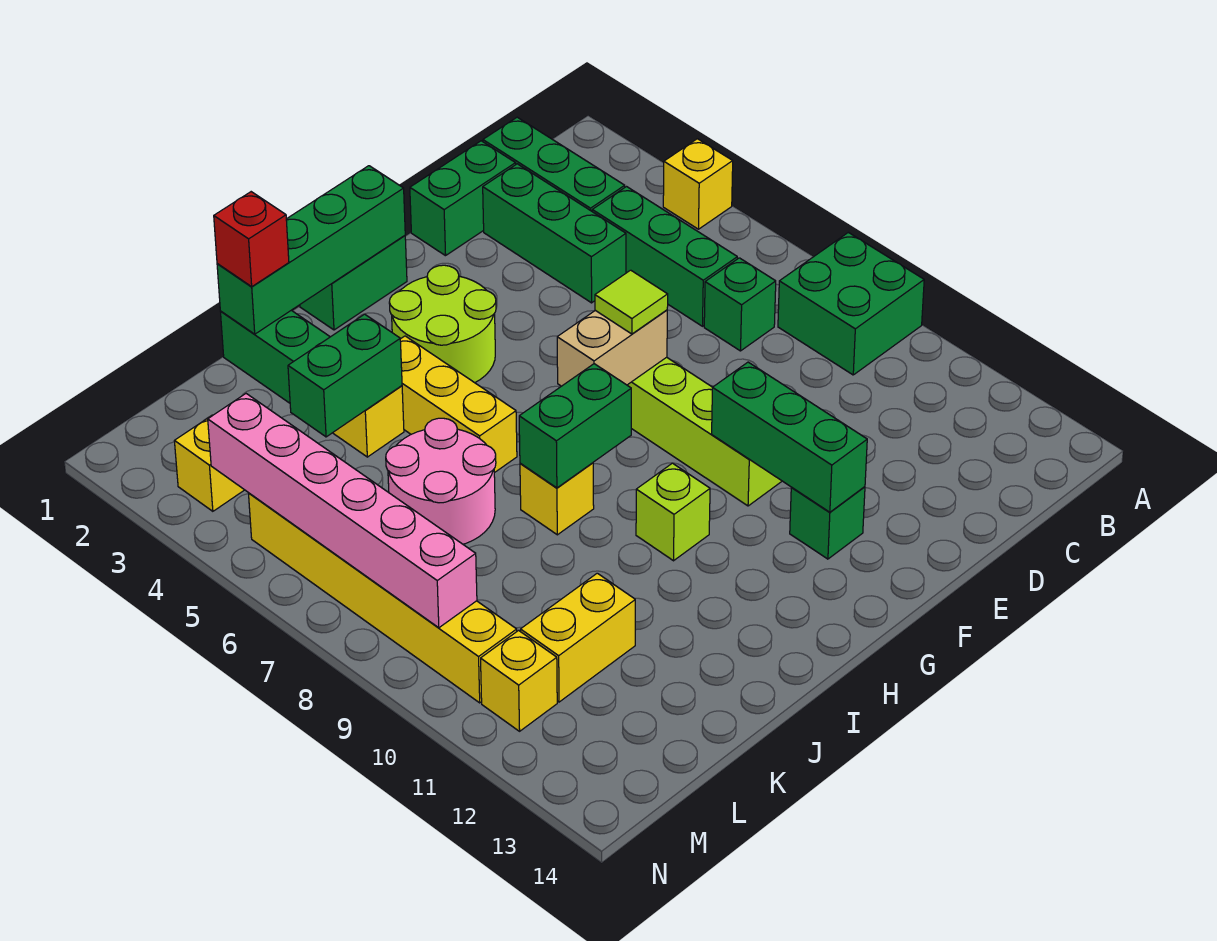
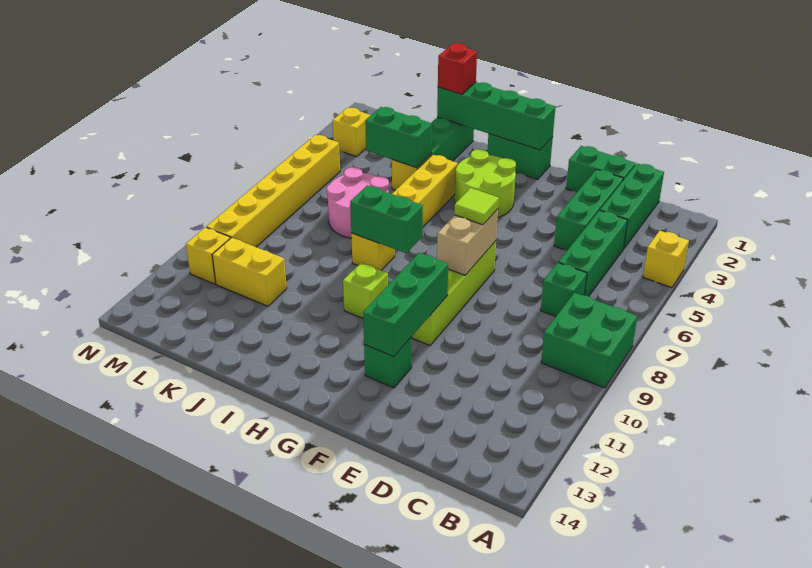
tan 1x2 brick [557,310,667,386] -> tan 1x2 brick turned to [437,209,498,275]
pink 1x6 brick [208,394,477,628] -> none

